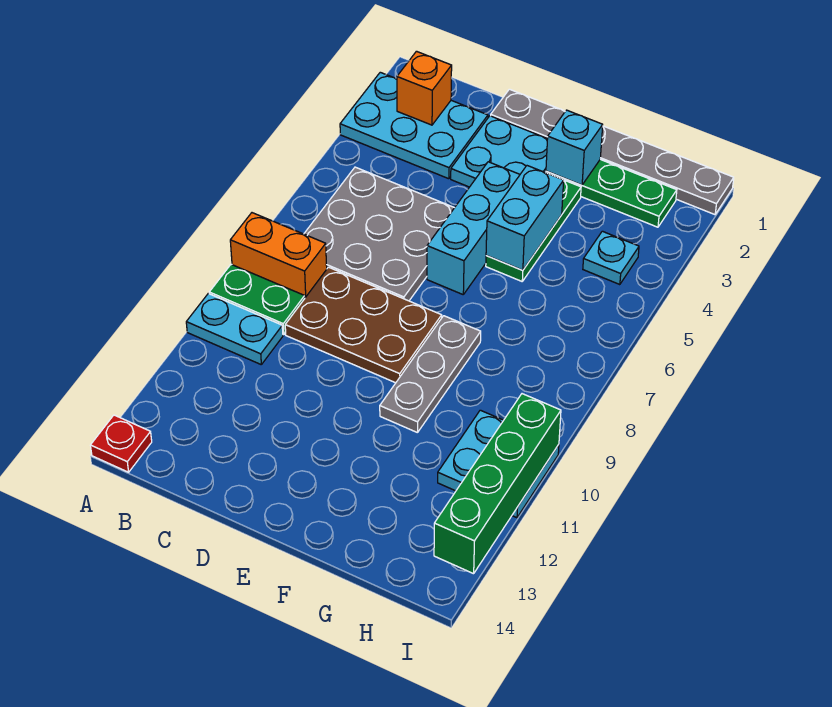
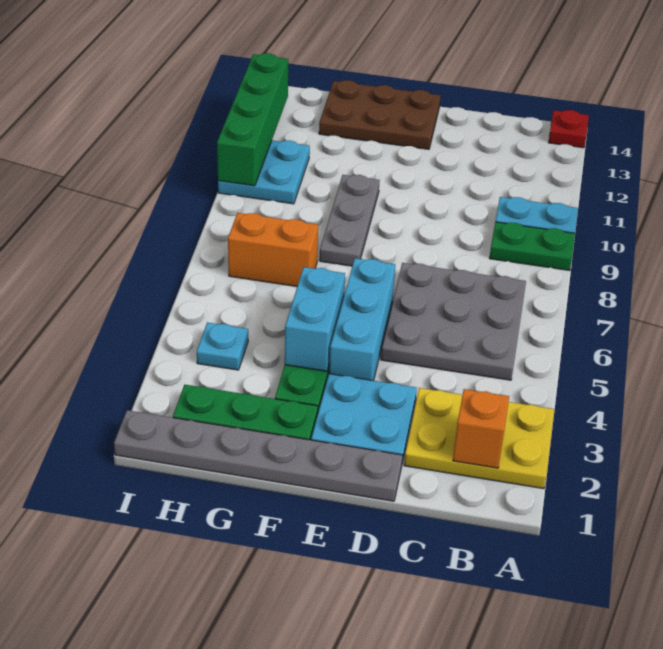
cyan 2x3 plate [340,72,488,179] -> yellow 2x3 plate [404,388,554,489]
orange 1x2 brick [230,213,327,298] -> orange 1x2 brick moved to [228,213,318,286]
brown 2x3 plate [285,267,442,383] -> brown 2x3 plate moved to [319,80,441,149]
cyan 1x1 brick [546,110,603,185] -> none

